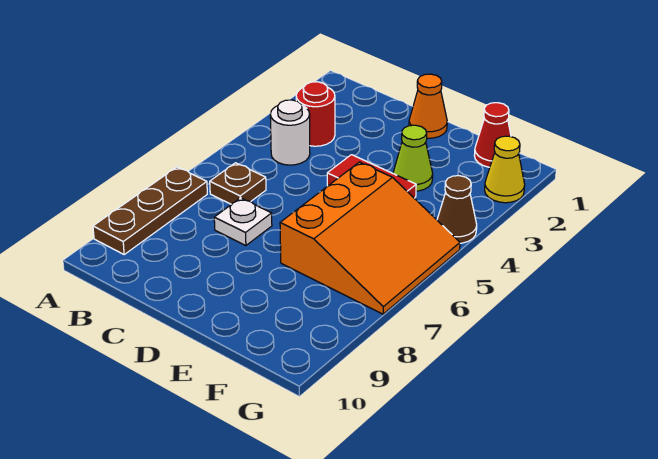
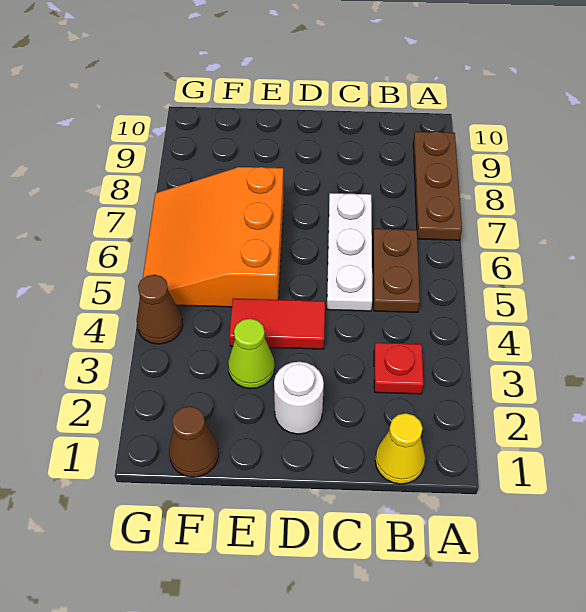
red 1x1 round brick [296,82,335,146] -> red 1x1 plate [374,343,423,394]
white 1x1 round brick [270,100,310,165] -> white 1x1 round brick moved to [274,362,324,434]
brown 1x1 plate [210,163,266,204] -> brown 1x2 plate [373,229,420,312]
white 1x1 plate [214,198,272,246] -> white 1x3 plate [327,193,372,311]
orange 1x1 cone [409,74,447,138] -> none
red 1x1 cone [474,103,511,167] -> brown 1x1 cone [169,406,219,477]
yellow 1x1 cone [485,136,525,203] -> yellow 1x1 cone moved to [375,413,425,484]

